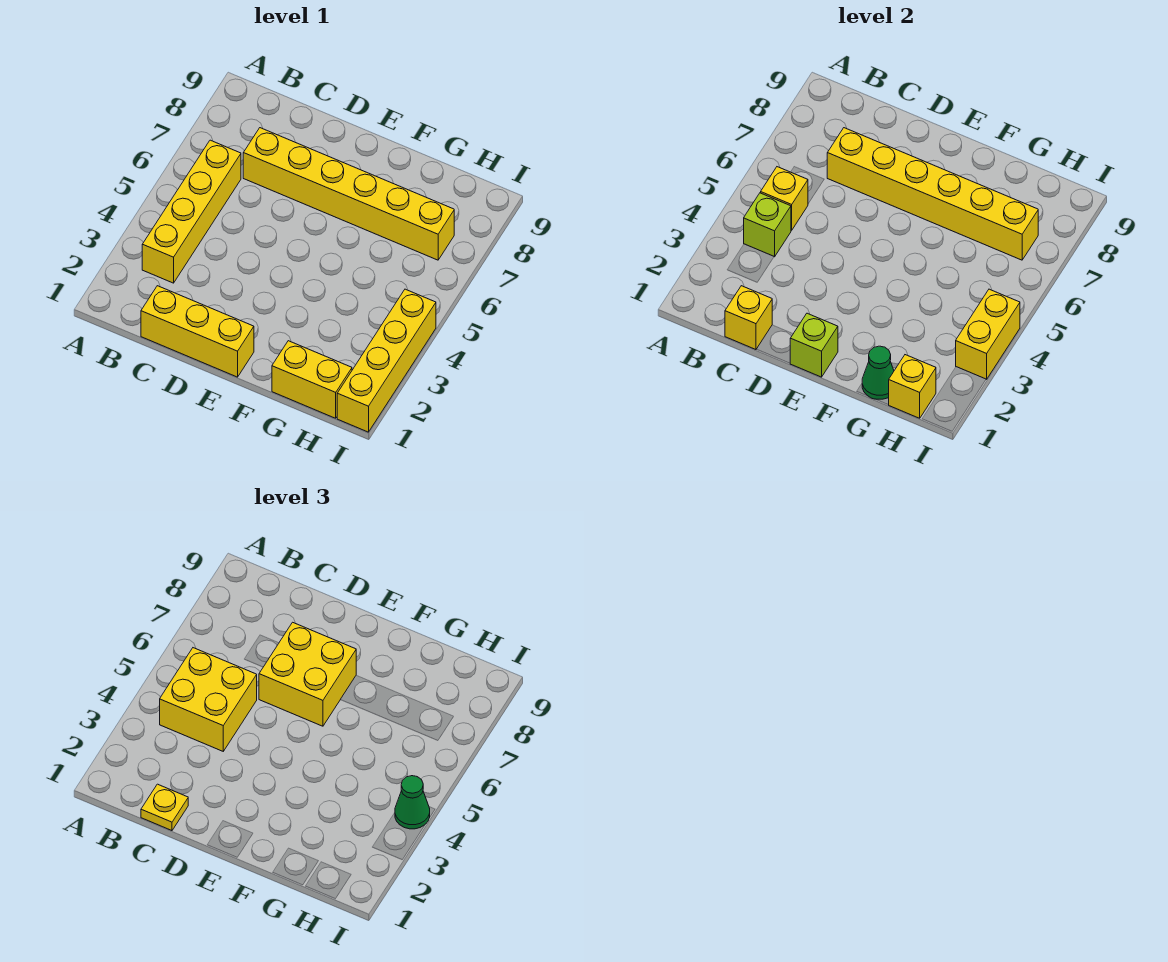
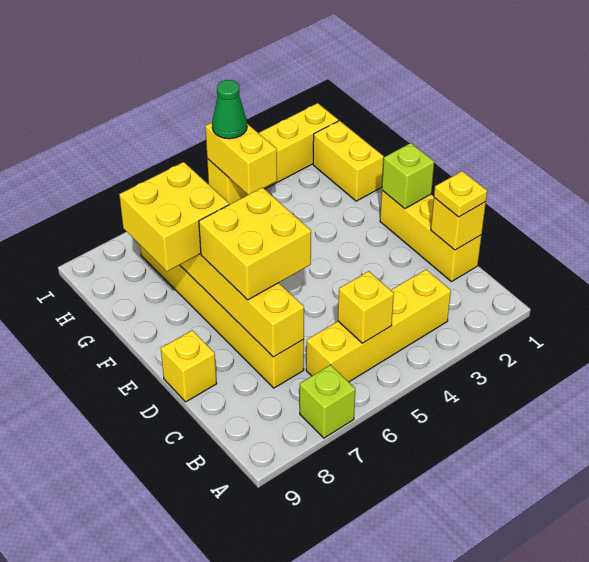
lime 1x1 brick [744,193,791,257] -> lime 1x1 brick moved to [300,365,355,438]
yellow 2x2 brick [160,648,257,751] -> yellow 2x2 brick moved to [119,162,229,271]
green 1x1 cone [862,346,894,399] -> none
yellow 1x1 brick [889,355,936,418] -> yellow 1x1 brick moved to [161,330,217,402]
yellow 1x2 brick [956,289,1020,379] -> yellow 1x2 brick turned to [205,123,277,195]

